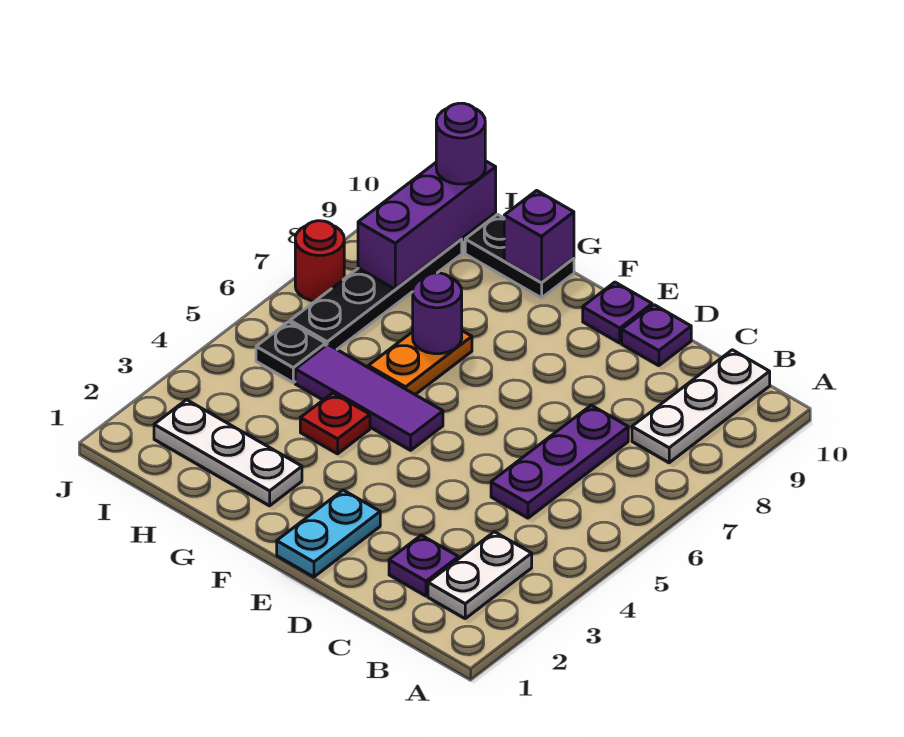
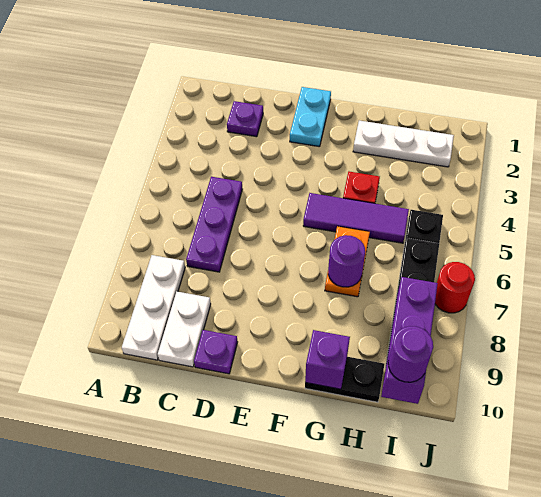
white 1x2 plate [428,532,532,618] -> white 1x2 plate moved to [158,292,211,367]
purple 1x1 plate [583,282,652,343] -> none

